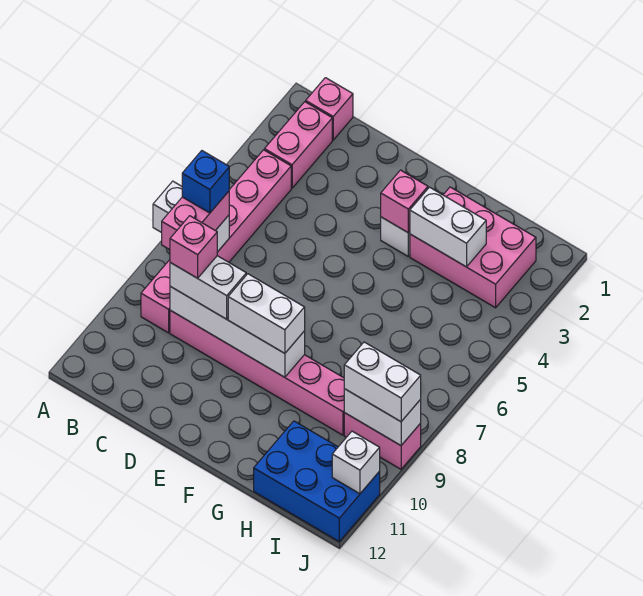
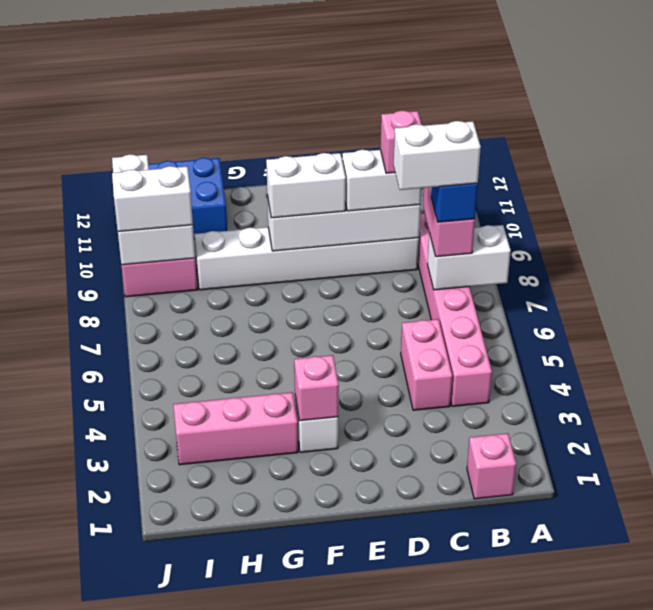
pink 1x2 brick [265,102,332,188] -> pink 1x2 brick moved to [401,319,452,410]
pink 1x6 brick [170,310,345,435] -> white 1x6 brick [194,227,419,290]
pink 2x3 brick [410,187,536,308] -> pink 1x3 brick [173,392,298,465]
white 1x2 brick [410,187,486,267] -> white 1x2 brick moved to [394,121,481,190]

